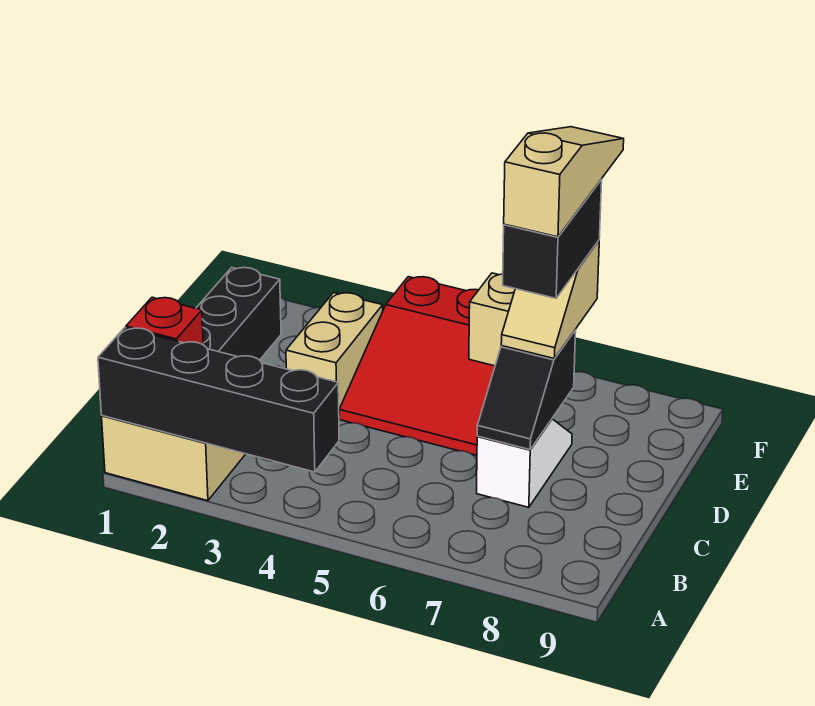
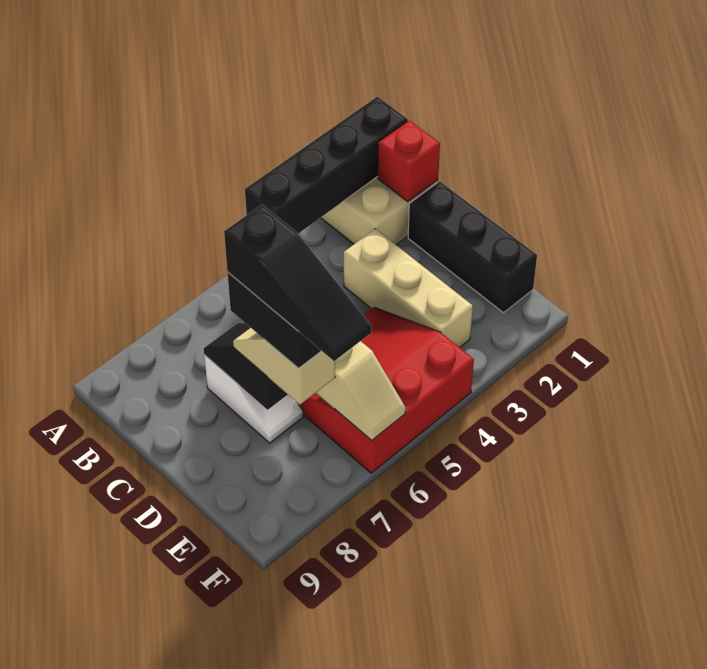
tan 1x2 brick [286,293,383,409] -> tan 1x3 brick [344,229,473,347]
tan 1x3 slope [504,127,624,237] -> black 1x3 slope [224,205,371,361]

